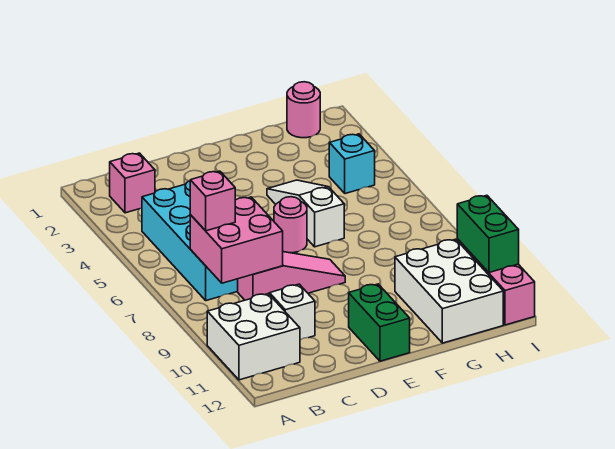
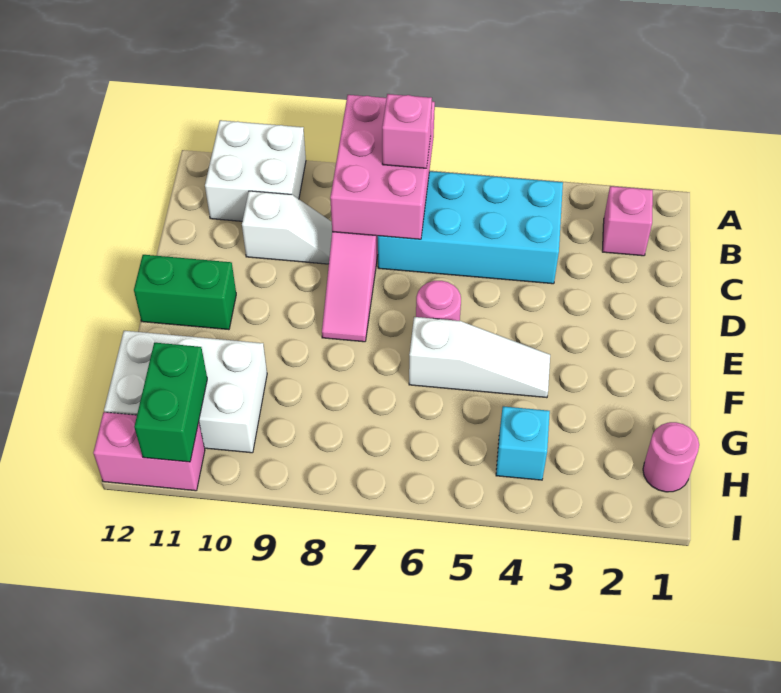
pink 2x2 brick [190,197,283,283] -> pink 2x3 brick [330,95,435,239]
green 1x2 brick [457,195,519,273] -> green 1x2 brick turned to [134,343,207,462]

